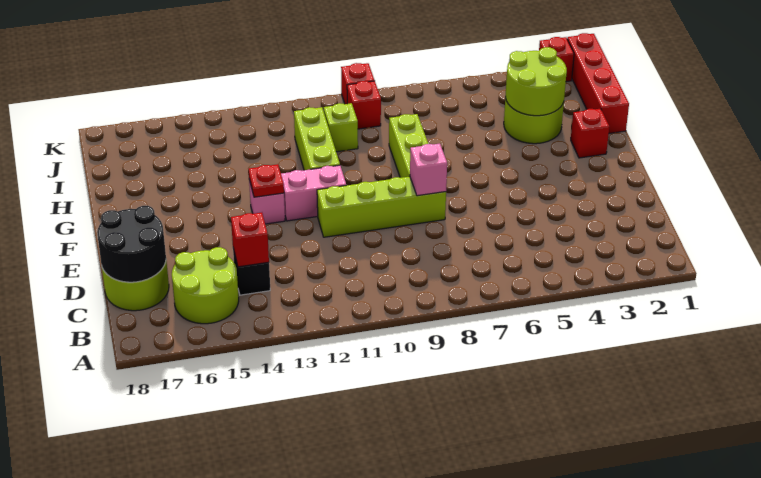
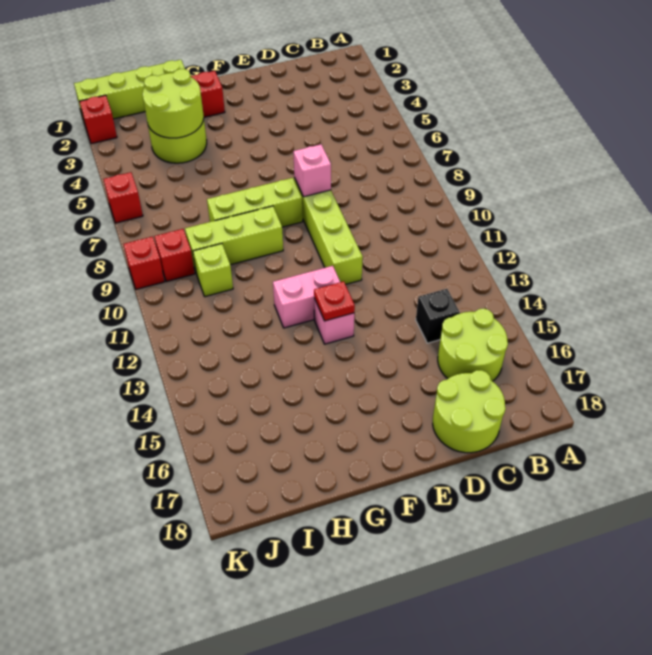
red 1x1 brick [231,213,269,267] -> red 1x1 brick moved to [103,172,143,223]
black 2x2 round brick [97,206,166,282] -> none
pink 1x2 brick [281,165,346,221] -> pink 1x2 brick turned to [273,266,340,328]
lime 1x3 brick [294,107,340,170] -> lime 1x3 brick moved to [185,206,283,272]
red 1x4 brick [567,33,629,133] -> lime 1x4 brick [74,60,185,119]

